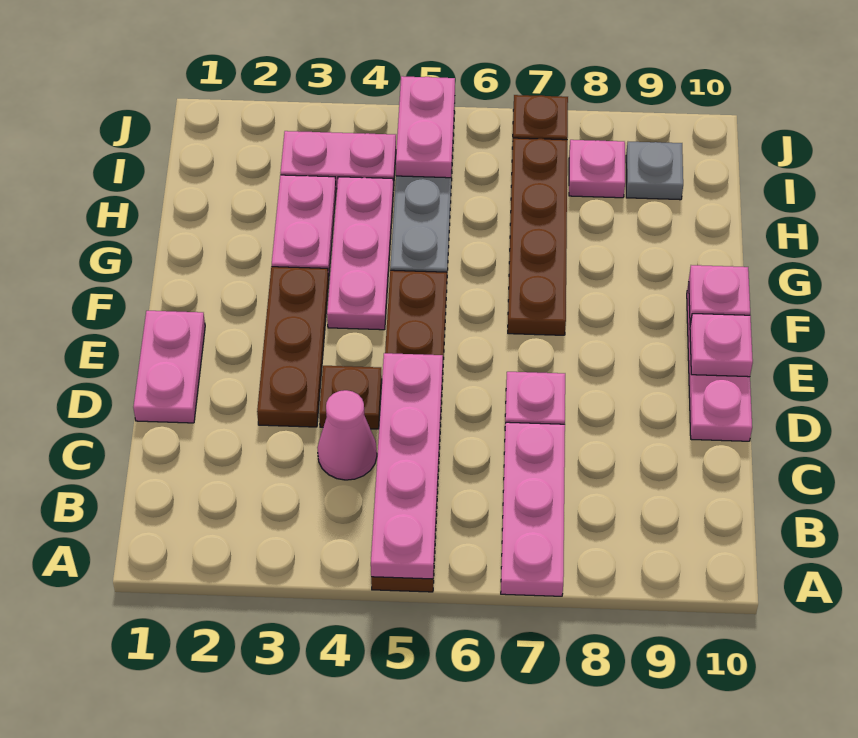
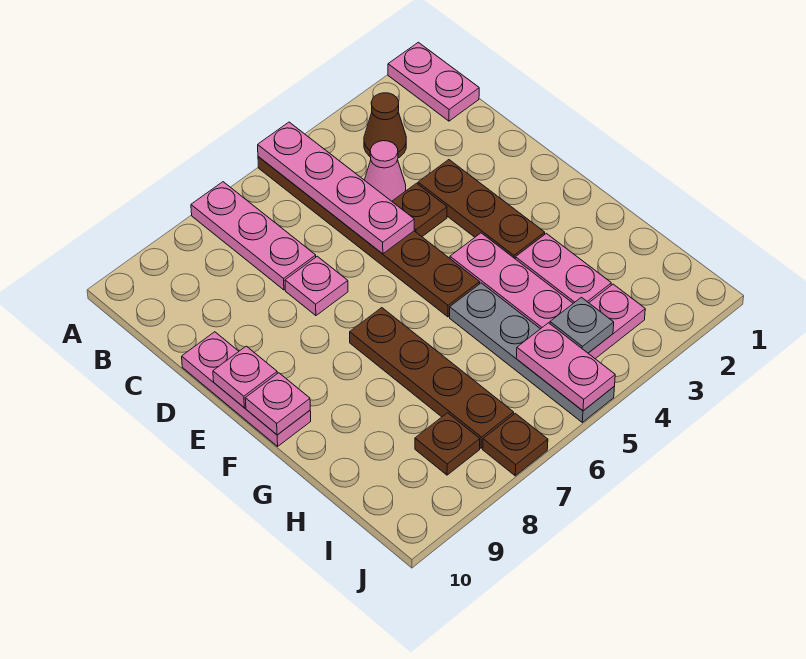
none -> brown 1x1 cone [364,93,406,158]
pink 1x2 plate [133,311,205,423] -> pink 1x2 plate moved to [388,42,479,121]
pink 1x1 plate [569,140,625,198] -> brown 1x1 plate [415,413,480,475]
grey 1x1 plate [626,142,683,200] -> grey 1x1 plate moved to [550,297,614,353]

